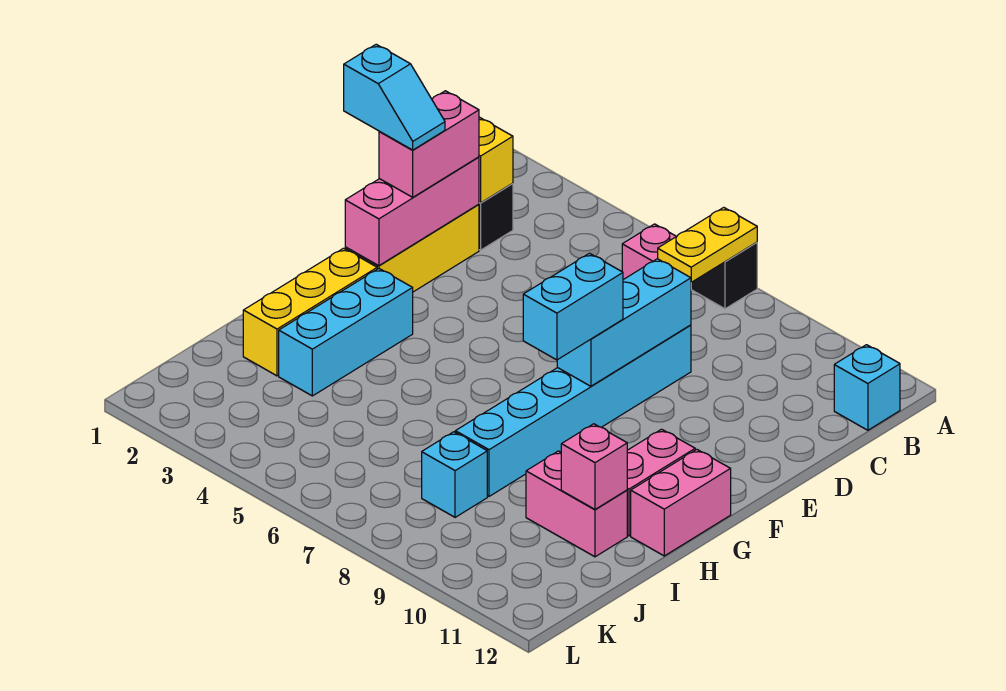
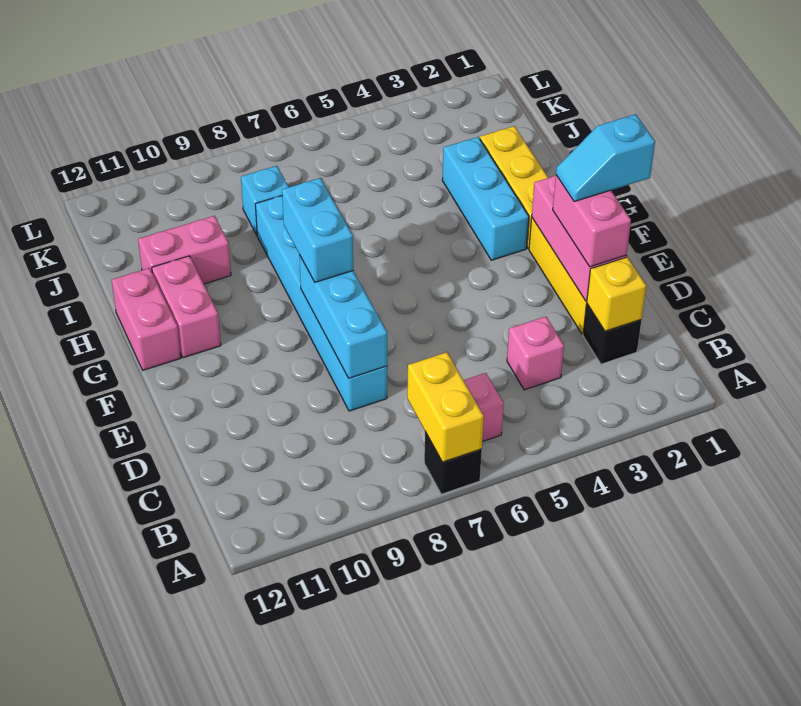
yellow 1x2 plate [658,207,757,282] -> yellow 1x2 brick [407,352,484,462]
cyan 1x1 brick [834,345,900,430] -> none
pink 1x1 brick [561,424,627,509] -> pink 1x1 brick moved to [507,317,564,390]

